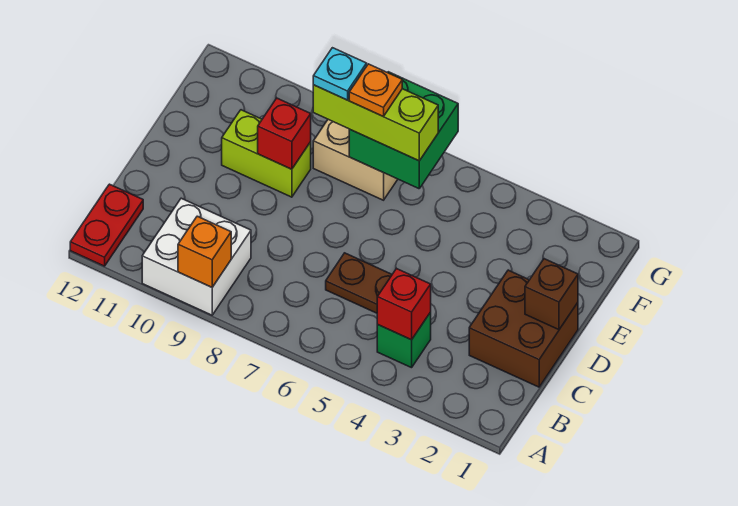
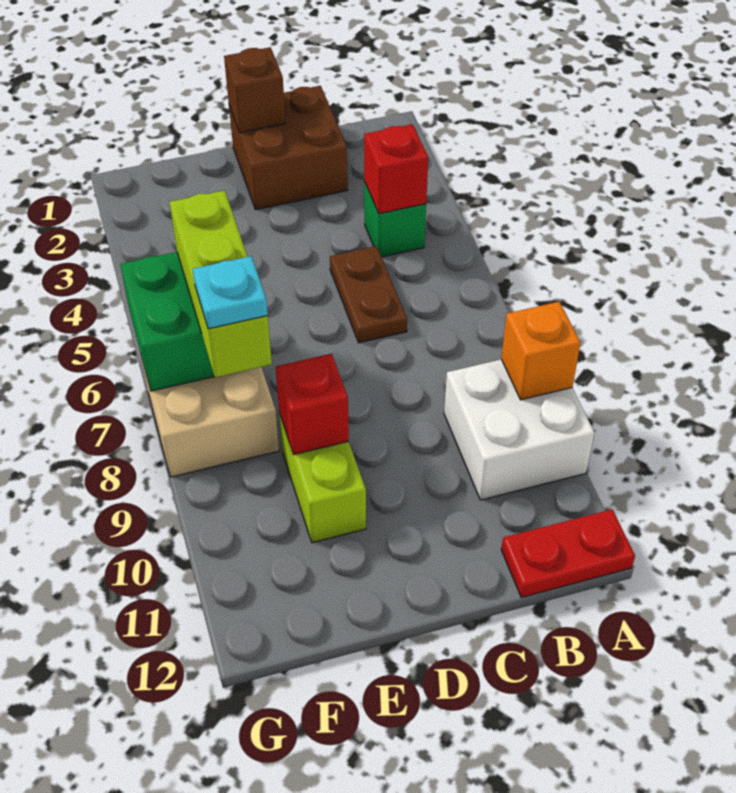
orange 1x1 plate [349,64,402,116] -> none

